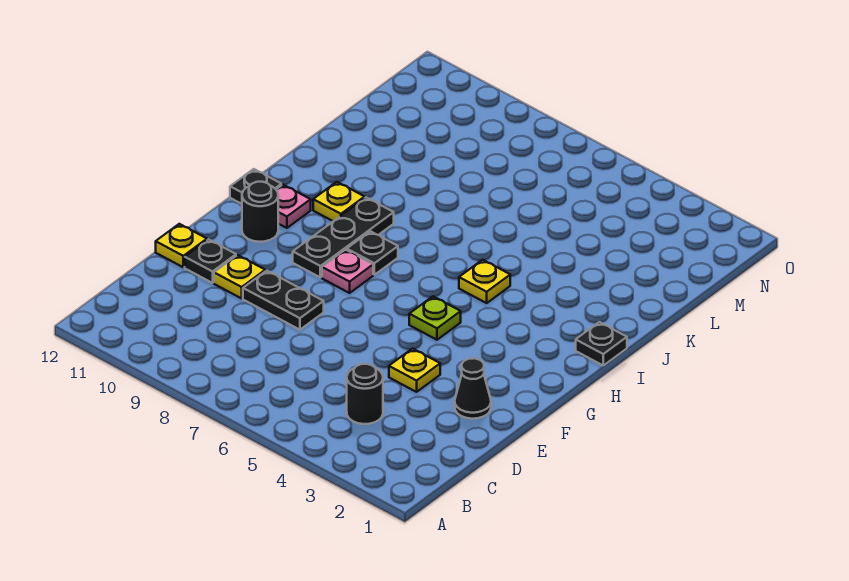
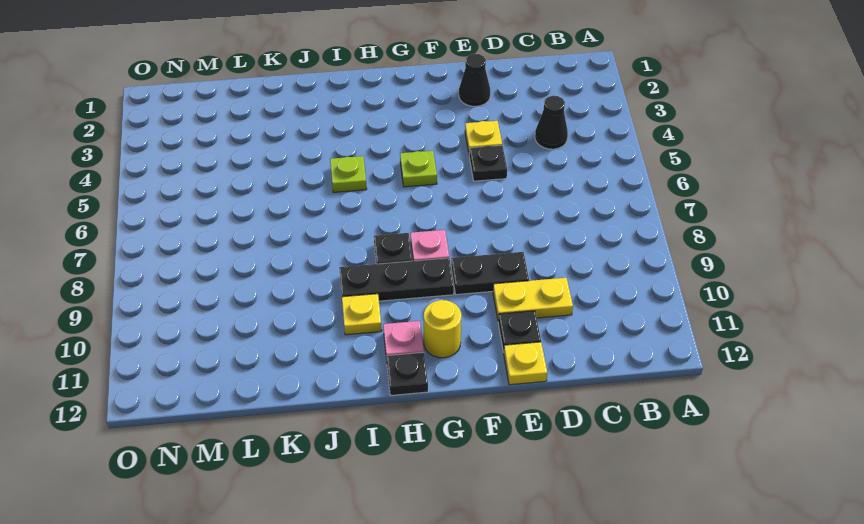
black 1x1 round brick [347,364,383,424] -> black 1x1 cone [535,96,568,149]
black 1x2 plate [243,271,324,330] -> black 1x2 plate turned to [451,252,529,295]
yellow 1x1 plate [214,255,265,298] -> yellow 1x2 plate [493,278,573,319]
black 1x1 round brick [242,182,278,242] -> yellow 1x1 round brick [424,300,461,358]
black 1x1 plate [576,322,627,365] -> black 1x1 plate moved to [469,145,507,181]
yellow 1x1 plate [459,260,510,303] -> lime 1x1 plate [330,156,367,192]

